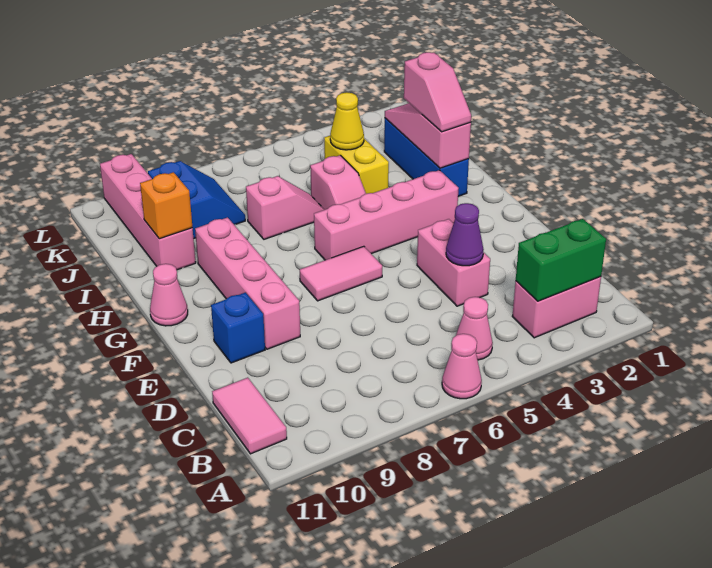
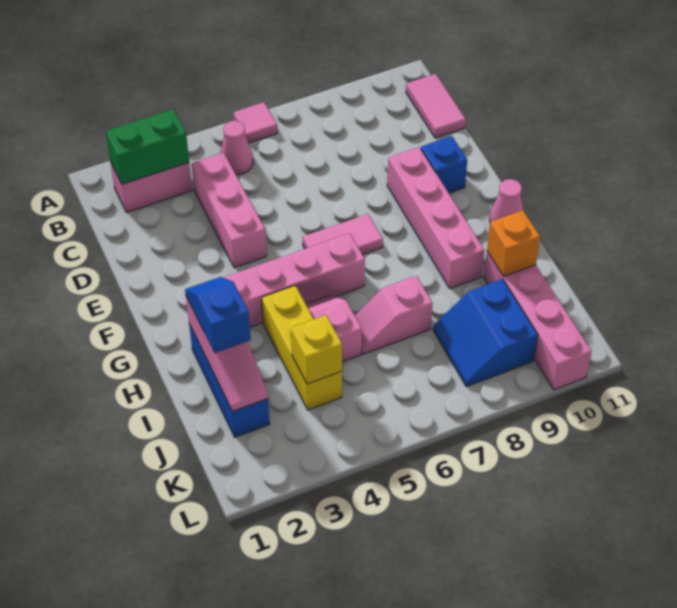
pink 1x1 cone [442,334,482,399] -> pink 1x1 tile [234,102,277,143]
pink 1x2 brick [417,219,490,306] -> pink 1x3 brick [192,153,267,268]
purple 1x1 cone [446,203,484,266] -> none
pink 1x2 slope [404,52,471,132] -> blue 1x2 slope [185,277,251,353]
yellow 1x2 brick [324,136,389,194] -> yellow 1x3 brick [262,286,342,410]
yellow 1x1 cone [330,92,364,150] -> yellow 1x1 brick [291,315,342,384]

